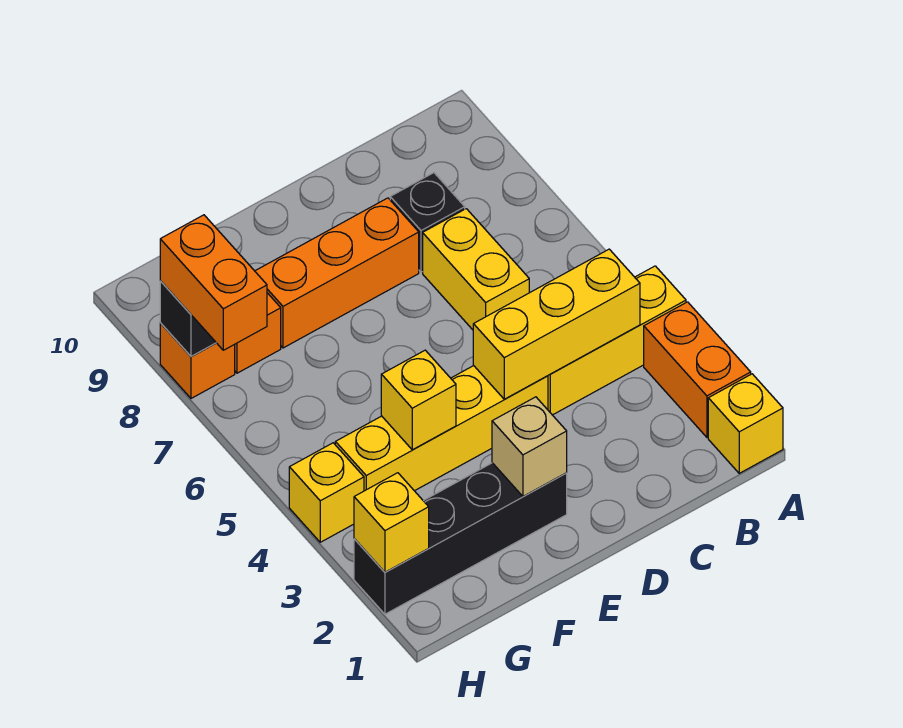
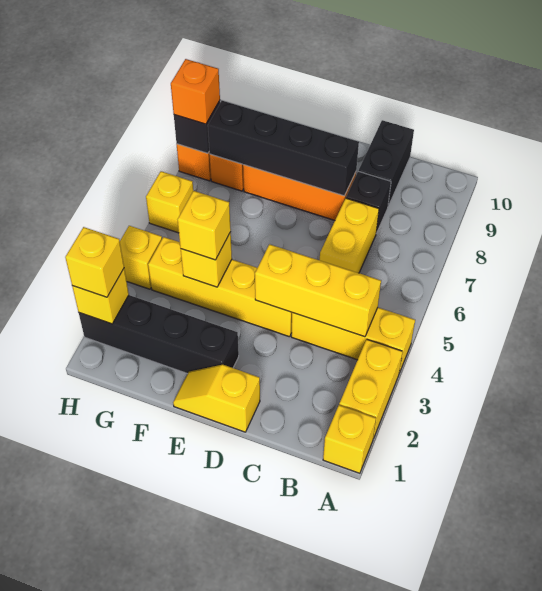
orange 1x2 brick [644,302,751,437] -> yellow 1x2 brick [339,339,403,439]
none -> black 1x2 brick [359,120,414,206]
none -> yellow 1x2 slope [173,365,260,432]
none -> black 1x4 brick [208,101,359,196]
tan 1x1 brick [492,397,567,496] -> none
none -> yellow 1x1 brick [178,191,231,260]
none -> yellow 1x1 brick [65,227,124,297]
none -> yellow 1x1 brick [146,171,193,233]
orange 1x2 brick [160,215,267,350] -> orange 1x1 brick [171,59,220,124]

